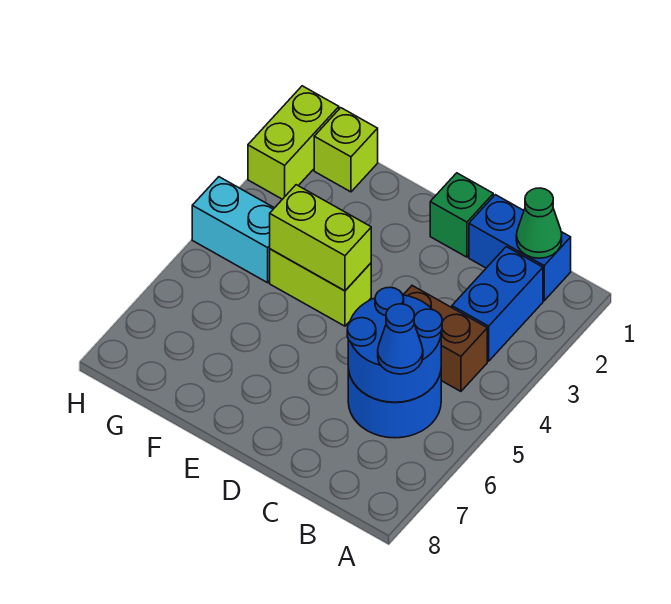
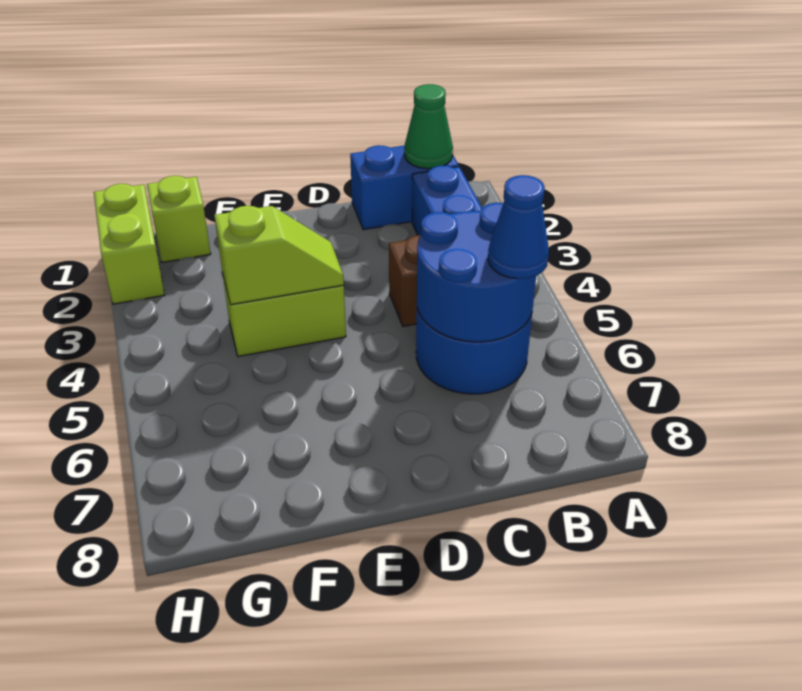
green 1x1 brick [430,173,493,257] -> none
lime 1x2 brick [270,185,371,291] -> lime 1x2 slope [214,206,344,305]
cyan 1x2 brick [192,177,274,283] -> none

